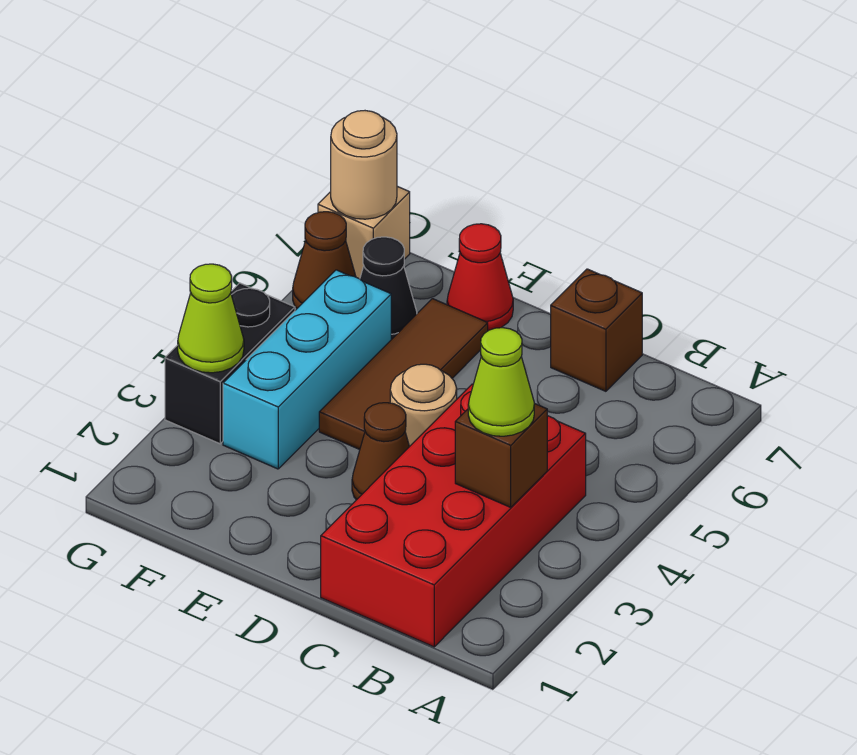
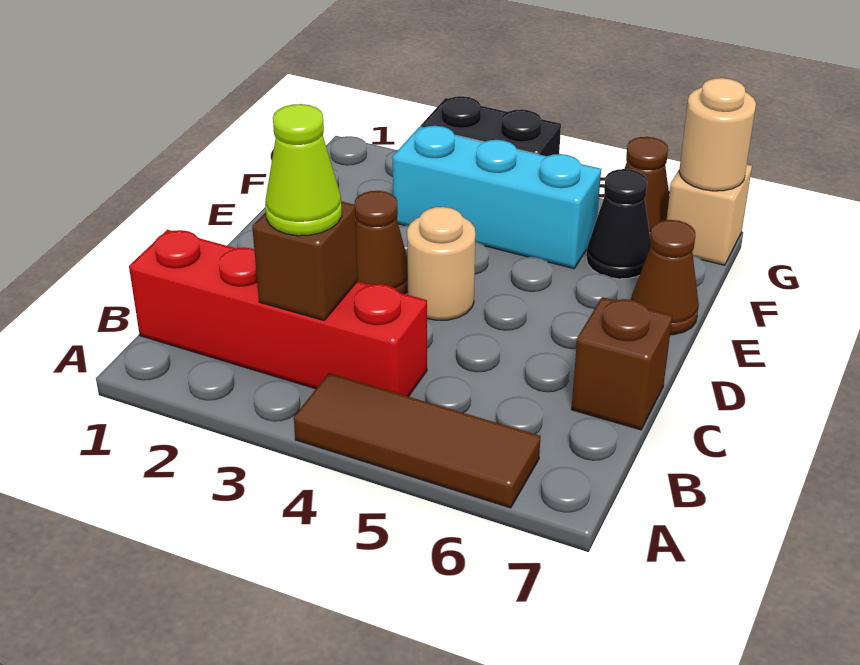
red 2x4 brick [321,384,586,647] -> red 1x4 brick [129,230,427,397]
brown 1x3 tile [319,299,488,450] -> brown 1x3 tile moved to [294,373,541,508]
red 1x1 cone [447,224,513,331] -> brown 1x1 cone [631,220,699,335]
lime 1x1 cone [178,264,244,373] -> none

